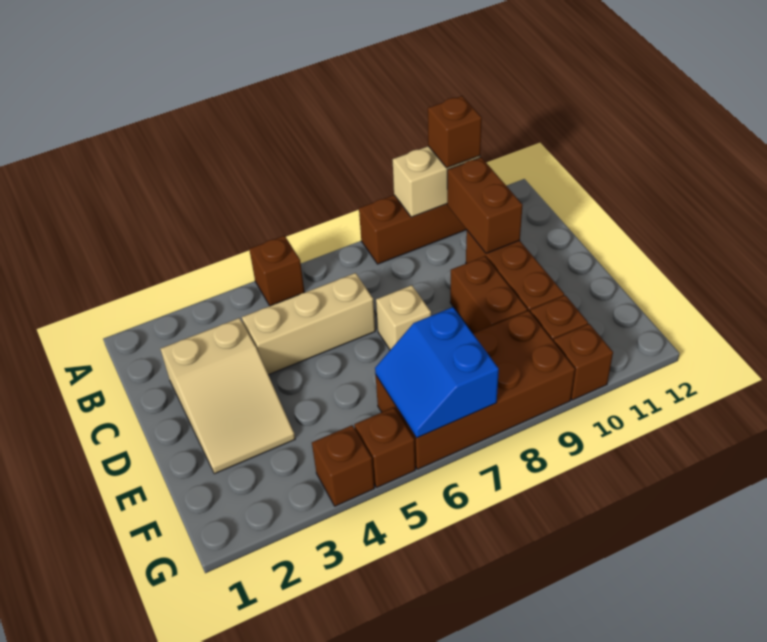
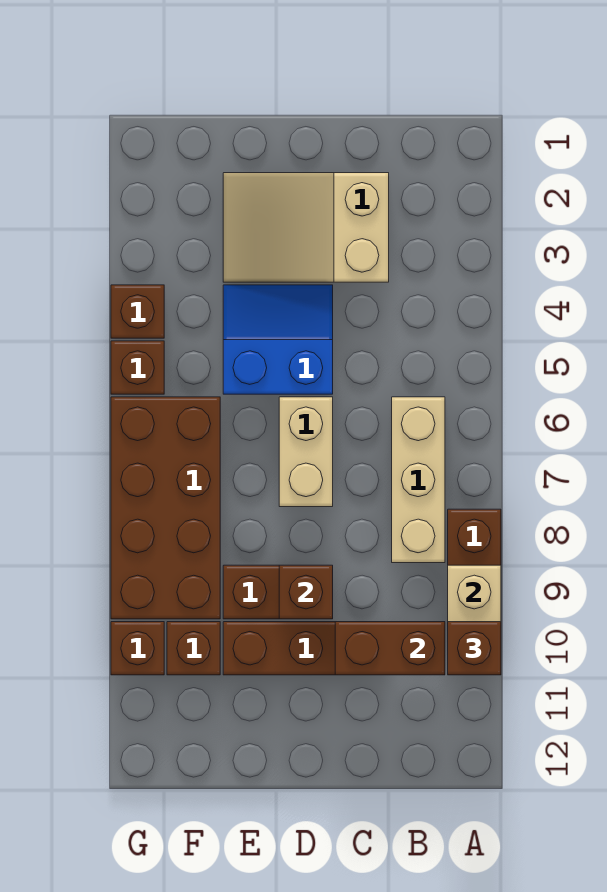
brown 1x1 brick [249,236,305,306] -> brown 1x1 brick moved to [279,565,333,619]
tan 1x3 brick [242,273,375,375] -> tan 1x3 brick moved to [392,397,445,563]
tan 1x1 brick [376,285,431,350] -> tan 1x2 brick [279,397,333,507]
blue 2x2 slope [375,307,499,438] -> blue 2x2 slope moved to [223,285,333,394]

